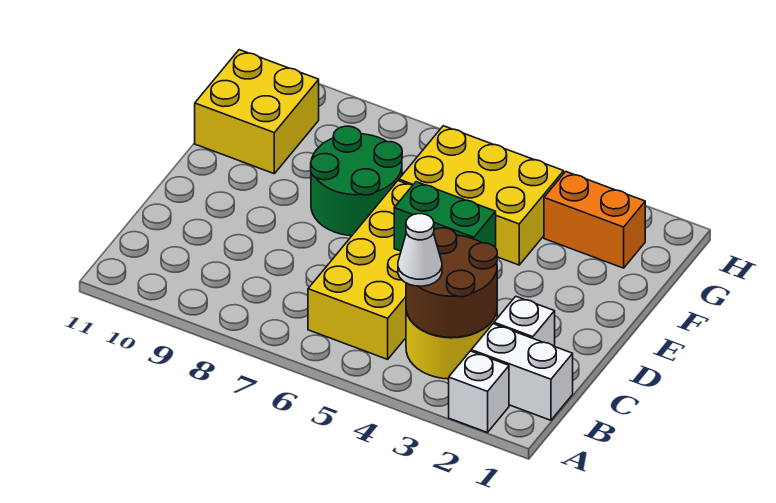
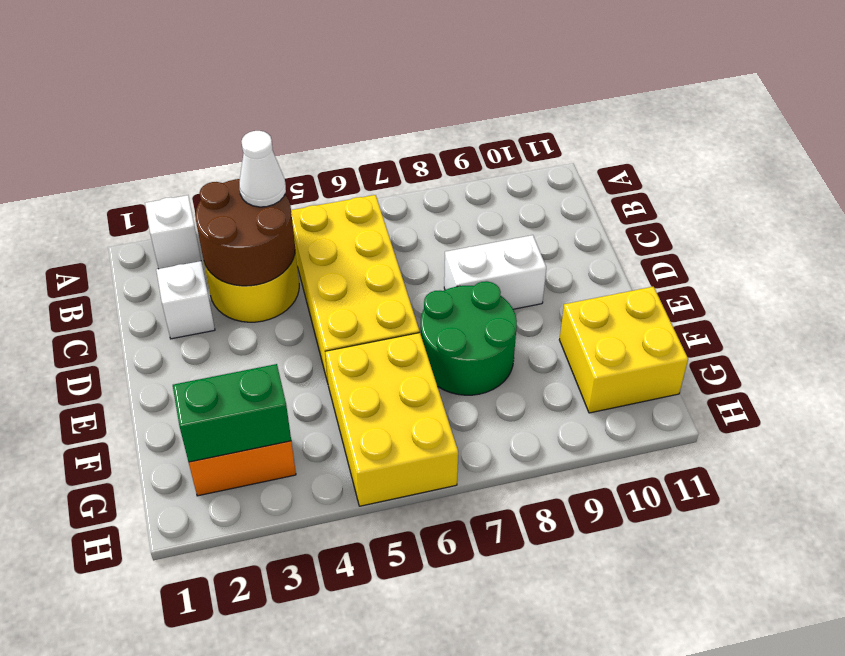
white 1x2 brick [471,324,573,420] -> white 1x2 brick moved to [444,235,546,309]
green 1x2 brick [394,182,496,251] -> green 1x2 brick moved to [173,364,291,462]
yellow 2x3 brick [399,126,564,265] -> yellow 2x3 brick turned to [325,333,458,506]

